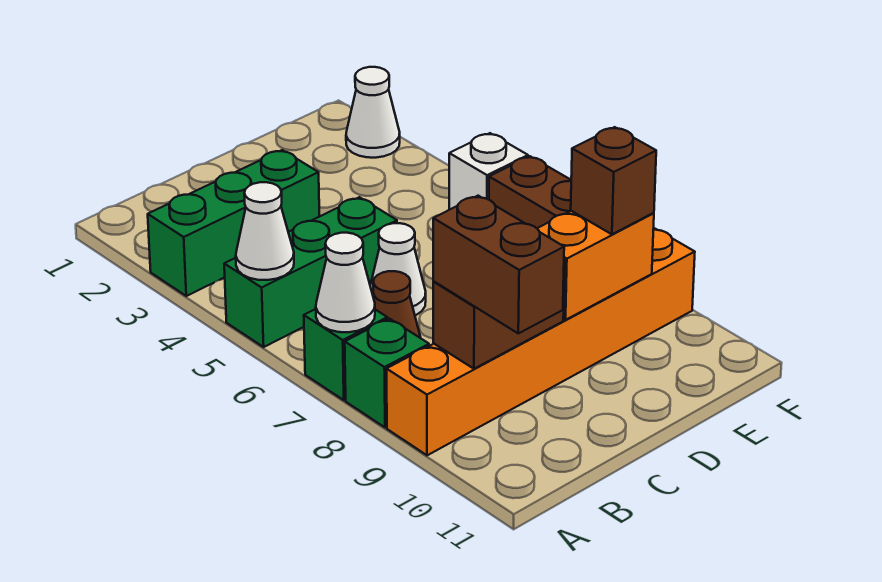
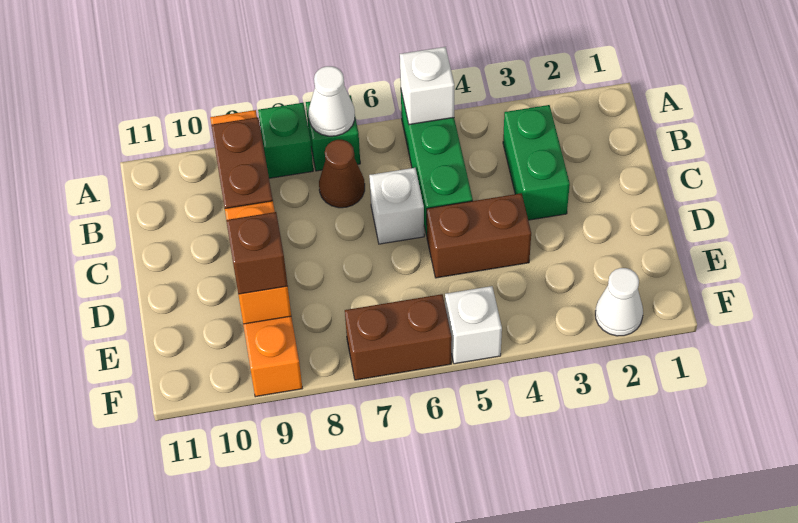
green 1x3 brick [148,150,320,296] -> green 1x2 brick [503,105,570,220]
white 1x1 cone [236,182,294,280] -> white 1x1 brick [400,47,454,125]
brown 1x2 brick [433,196,564,333] -> brown 1x2 brick moved to [427,193,531,278]
white 1x1 cone [370,223,426,315] -> white 1x1 brick [369,168,424,244]

